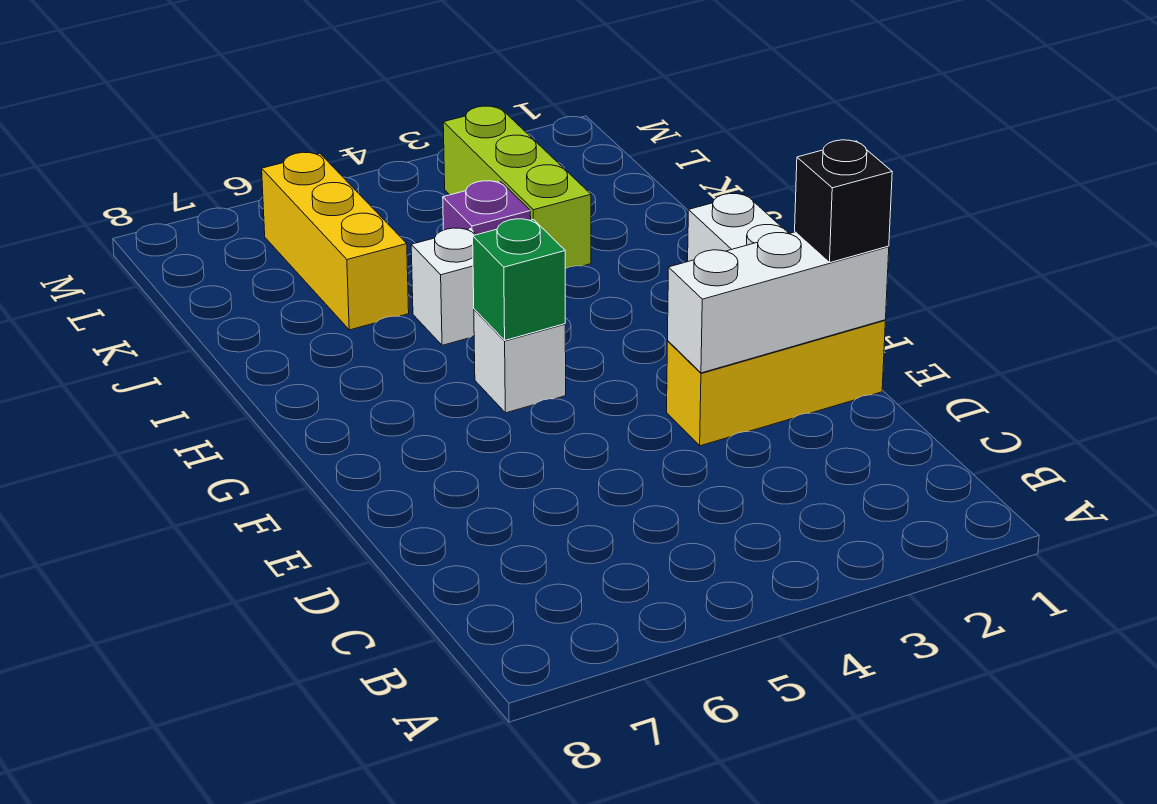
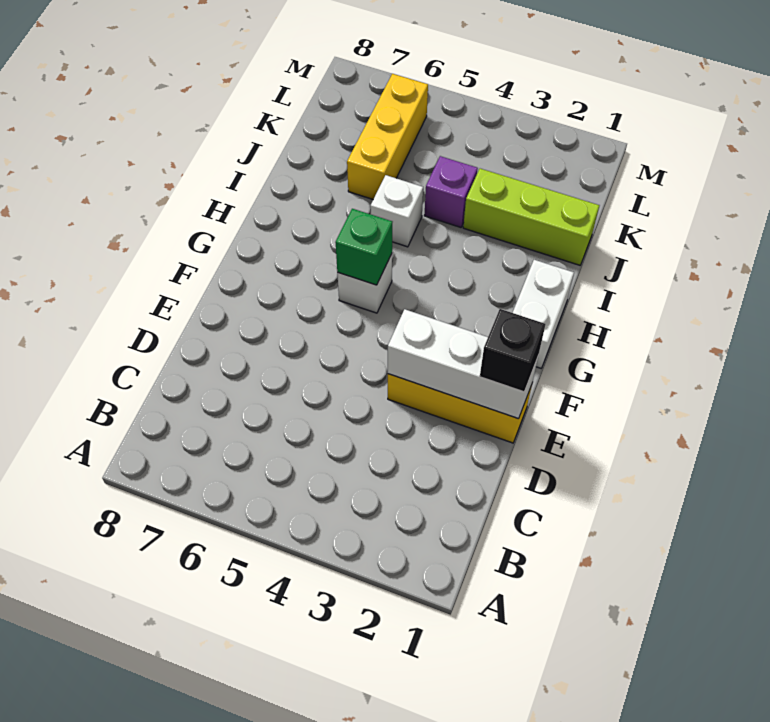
lime 1x3 brick [443,106,591,269] -> lime 1x3 brick turned to [463,169,599,265]

